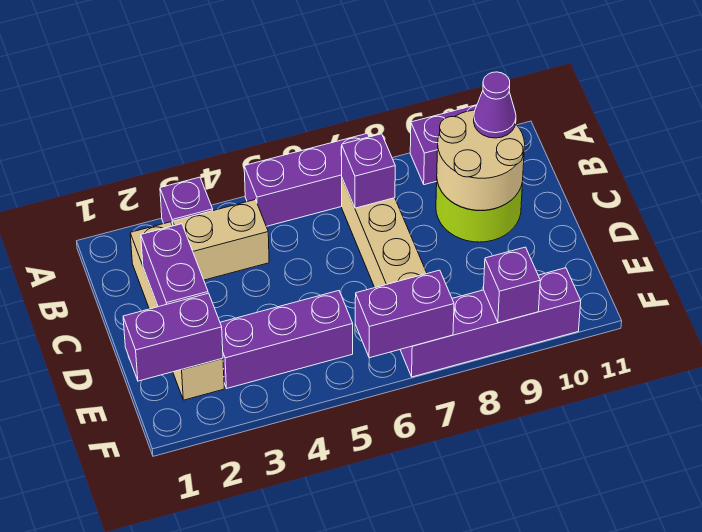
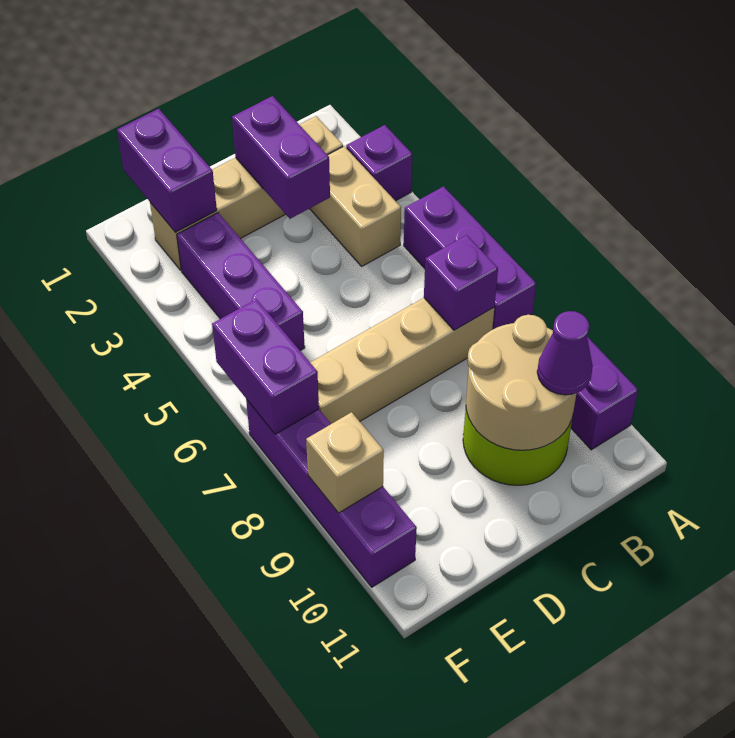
purple 1x2 brick [141,224,208,307] -> purple 1x2 brick turned to [232,96,330,219]
purple 1x1 brick [484,247,540,323] -> tan 1x1 brick [306,412,384,513]

